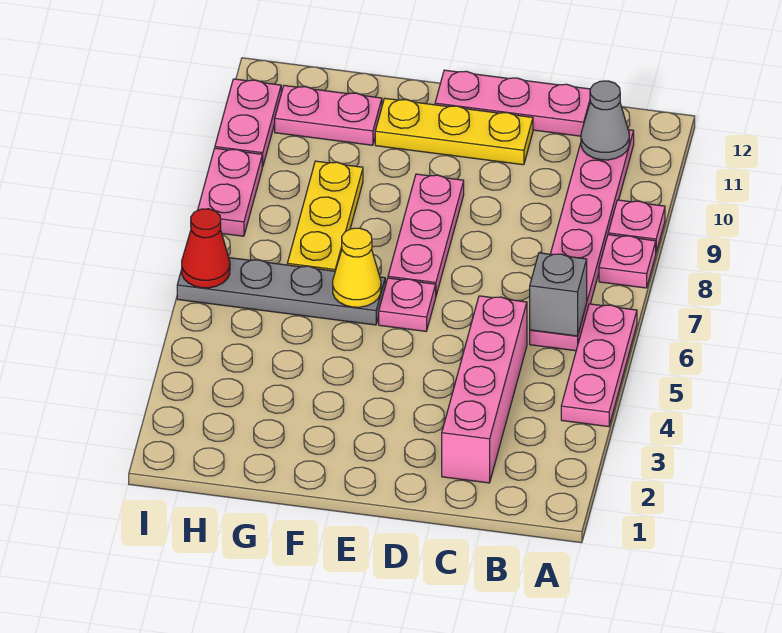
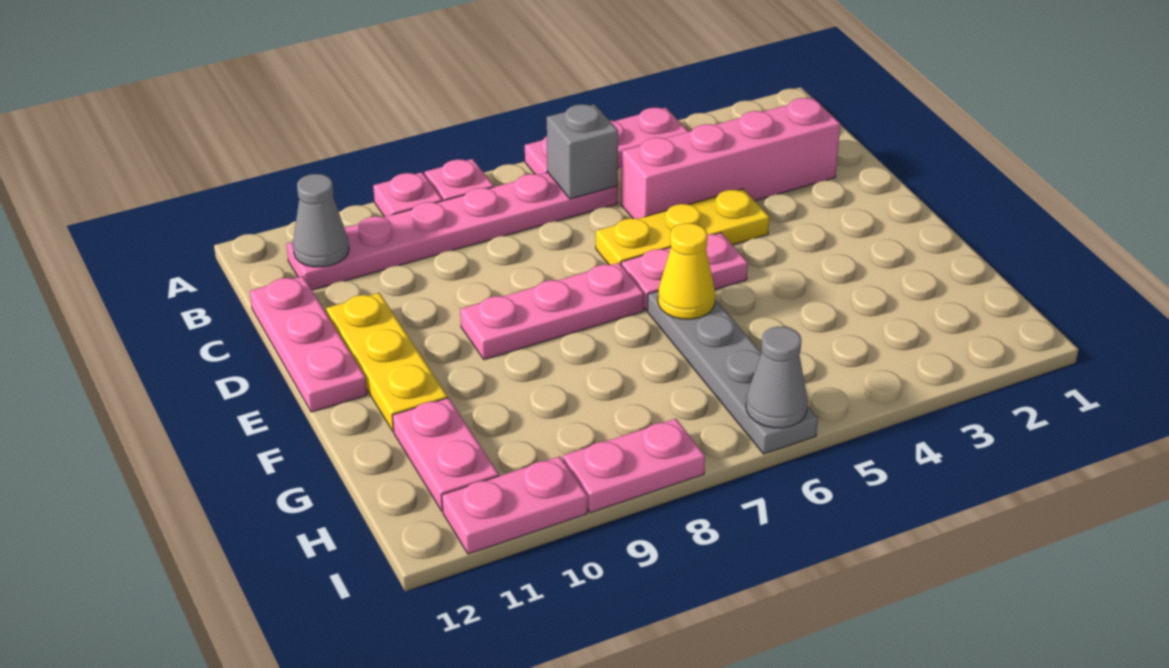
pink 1x1 plate [379,278,436,331] -> pink 1x2 plate [621,233,748,310]
yellow 1x3 plate [287,161,363,271] -> yellow 1x3 plate moved to [596,189,769,265]
red 1x1 cone [182,209,230,288] -> grey 1x1 cone [746,326,807,428]

